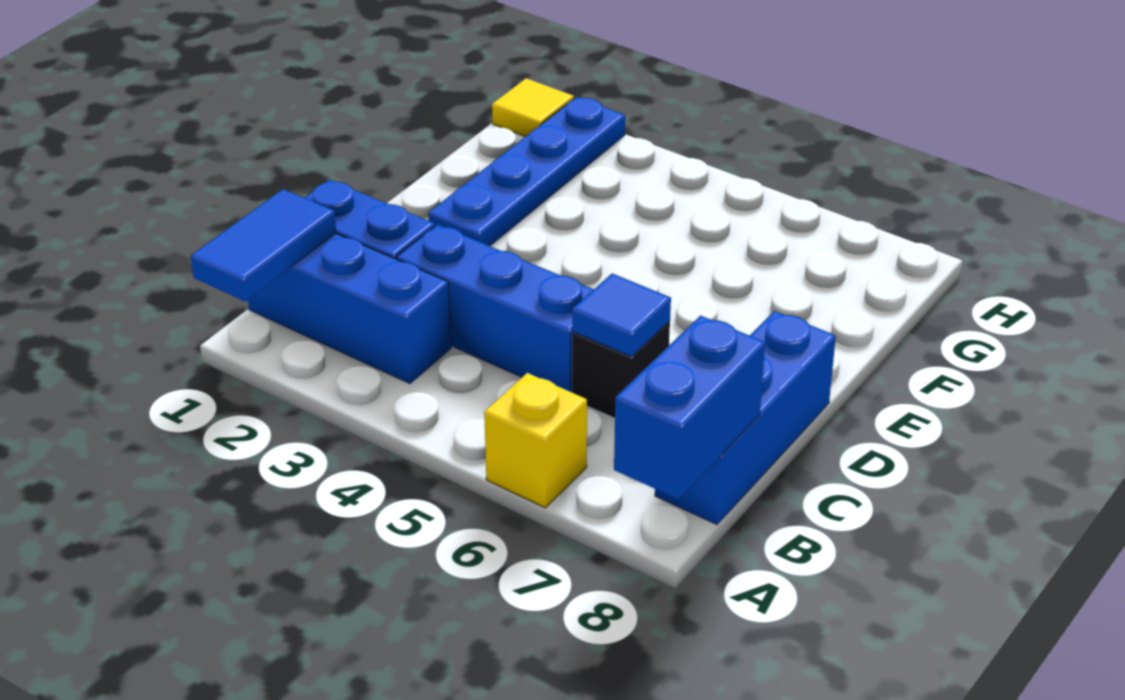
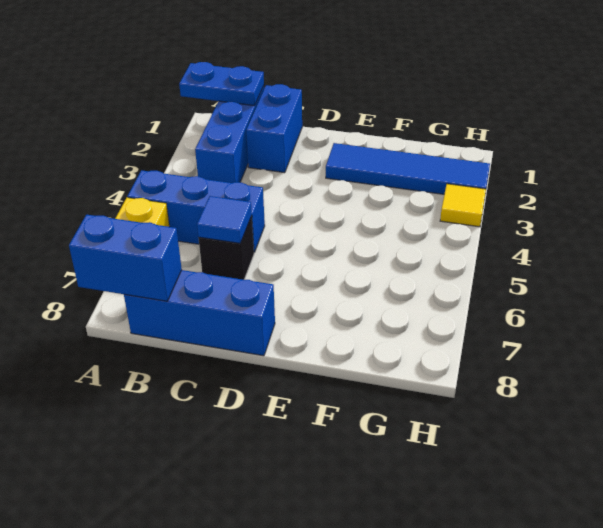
blue 1x2 tile [191,189,336,301] -> blue 1x2 plate [179,62,264,106]
blue 1x3 brick [396,224,594,392] -> blue 1x3 brick turned to [127,170,265,252]
blue 1x4 plate [428,97,625,246] -> blue 1x4 tile [326,143,490,194]
yellow 1x1 tile [492,78,574,136] -> yellow 1x1 tile moved to [440,184,486,227]

